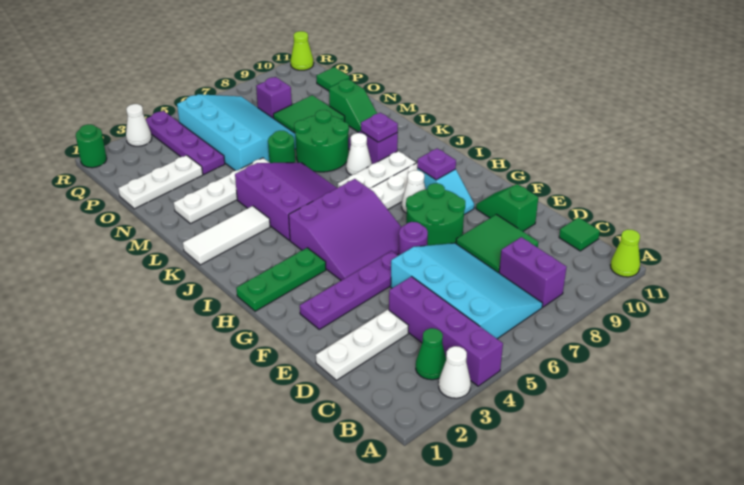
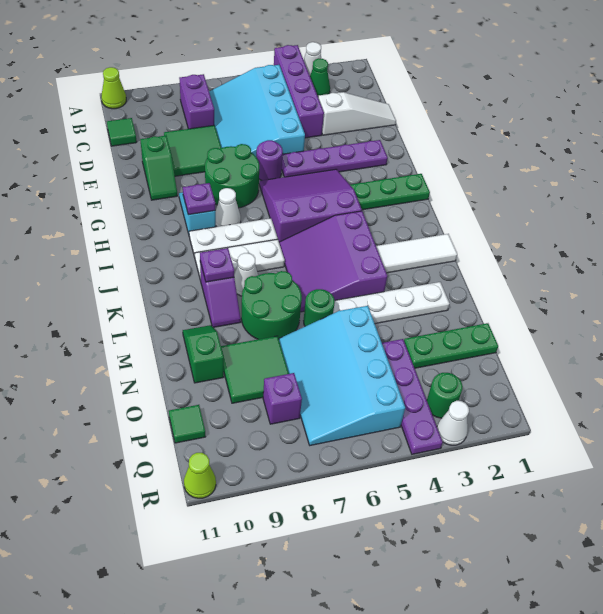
white 1x3 plate [316,310,408,380] -> white 1x3 slope [318,92,396,135]
white 1x3 plate [118,155,203,209] -> green 1x3 plate [404,323,498,368]
green 1x1 round brick [76,124,107,168] -> green 1x1 round brick moved to [427,373,463,418]

